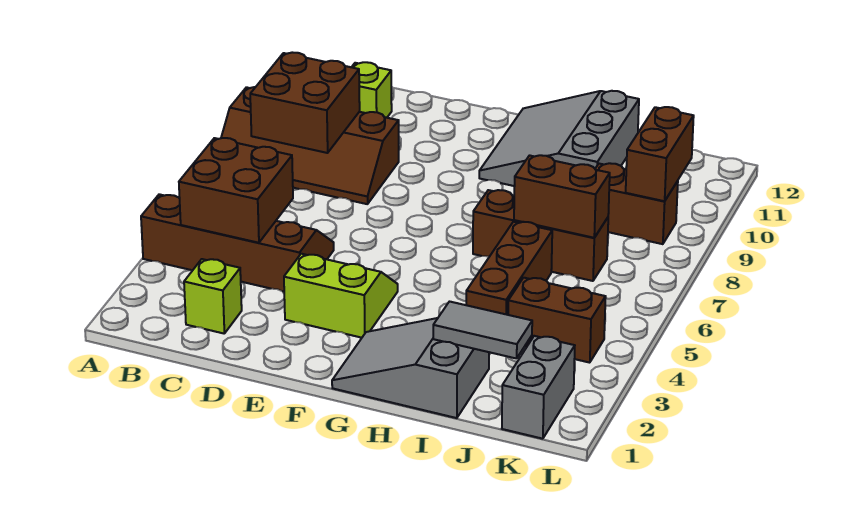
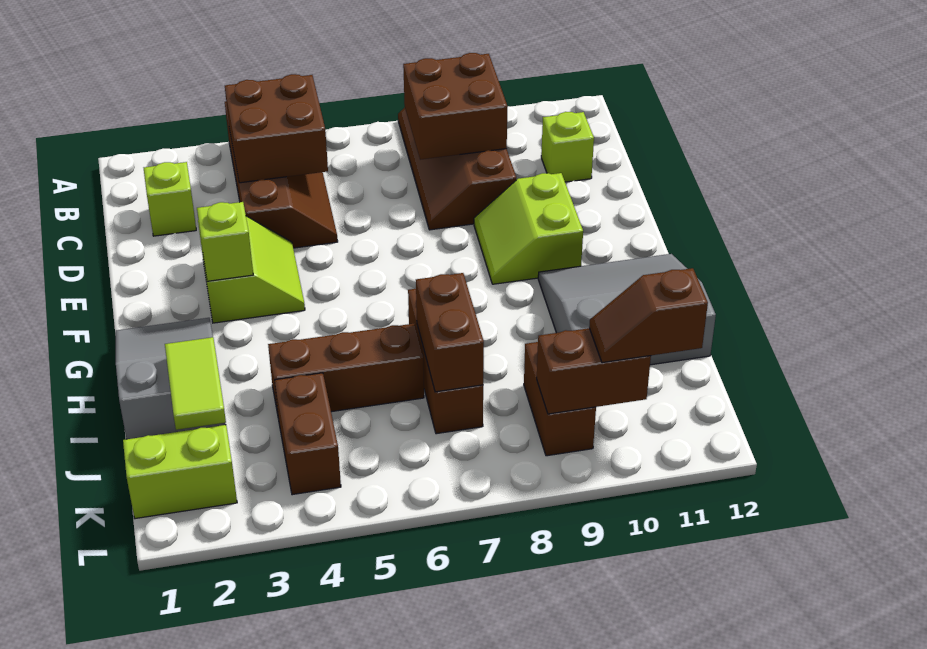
none -> lime 2x2 slope [474,173,583,284]
none -> lime 1x1 brick [197,202,253,282]
grey 1x2 tile [433,302,532,359] -> lime 1x2 tile [165,337,226,430]
grey 1x2 brick [502,336,575,439] -> lime 1x2 brick [123,425,237,519]
none -> brown 1x2 slope [589,268,708,363]

